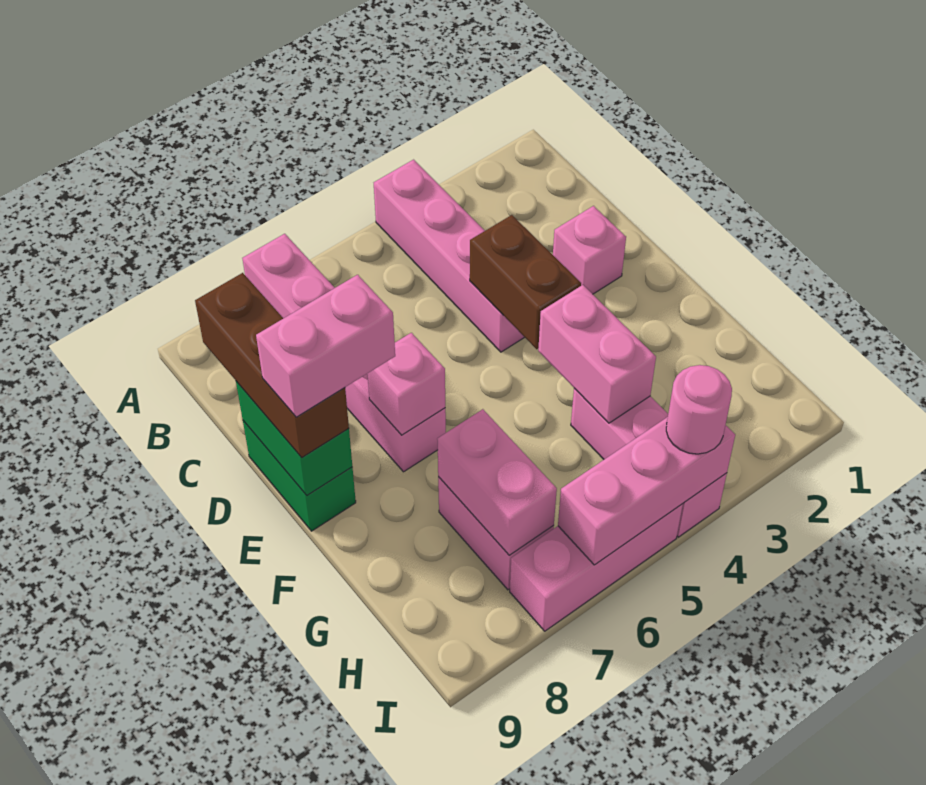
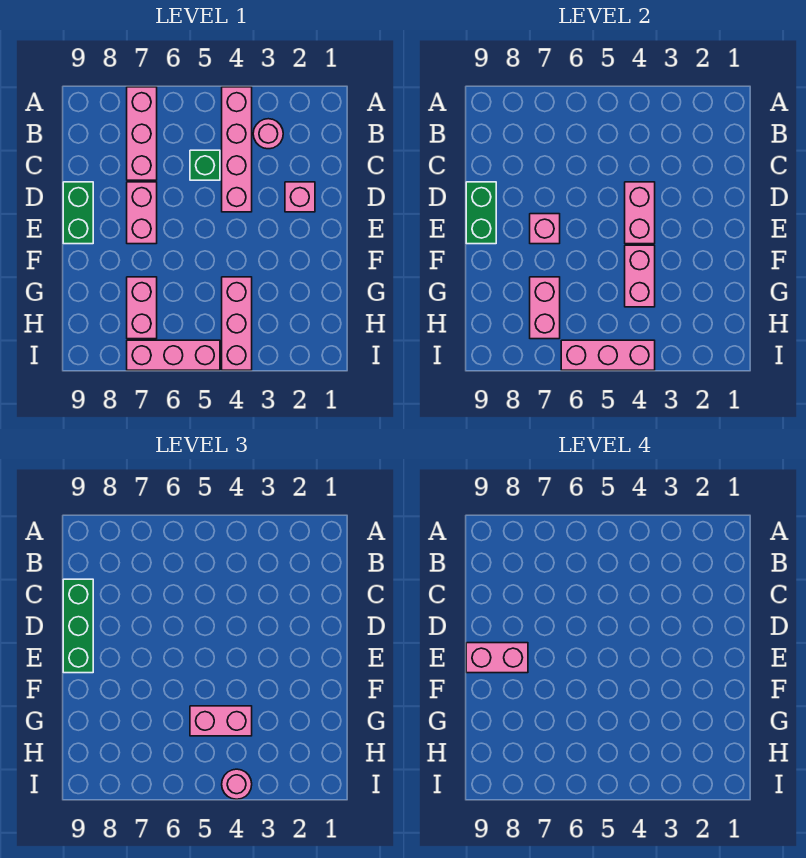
none -> pink 1x1 round brick [253,119,283,149]
none -> green 1x1 brick [190,150,220,180]
brown 1x3 brick [195,273,349,458] -> green 1x3 brick [63,579,93,673]
brown 1x2 brick [470,215,581,349] -> pink 1x2 brick [625,182,655,244]
none -> pink 1x2 brick [190,706,252,736]

